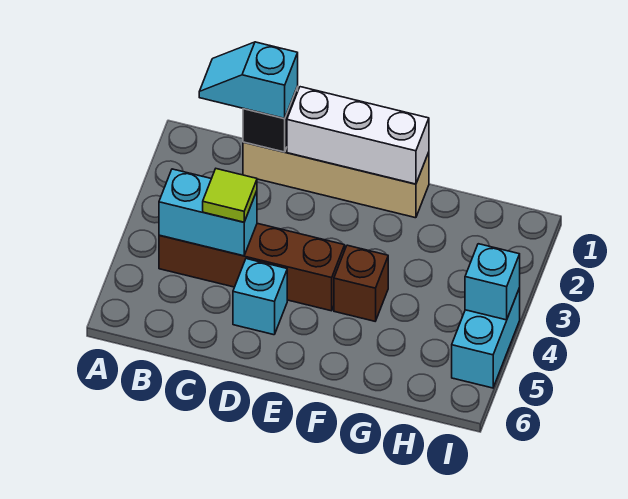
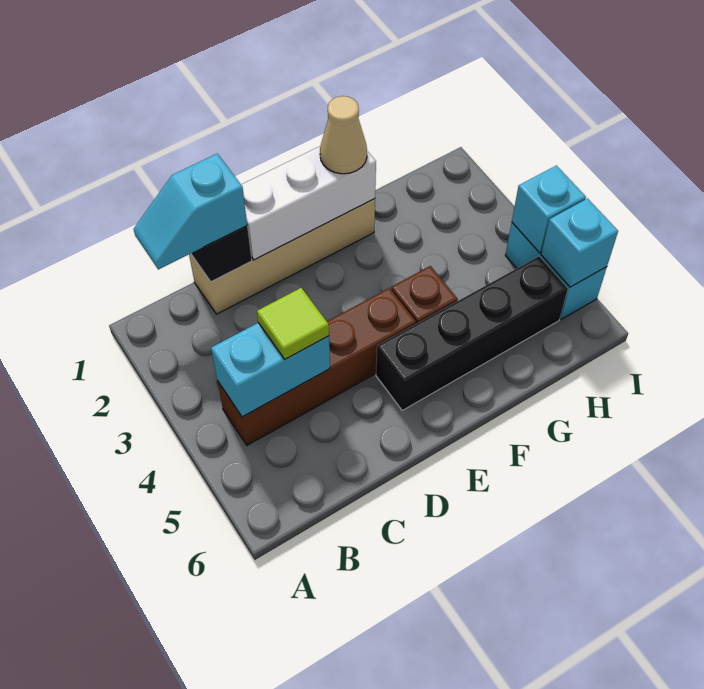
cyan 1x1 brick [233,259,287,335] -> cyan 1x1 brick moved to [541,199,618,287]
none -> black 1x4 brick [376,257,568,410]
none -> tan 1x1 cone [320,96,367,174]

